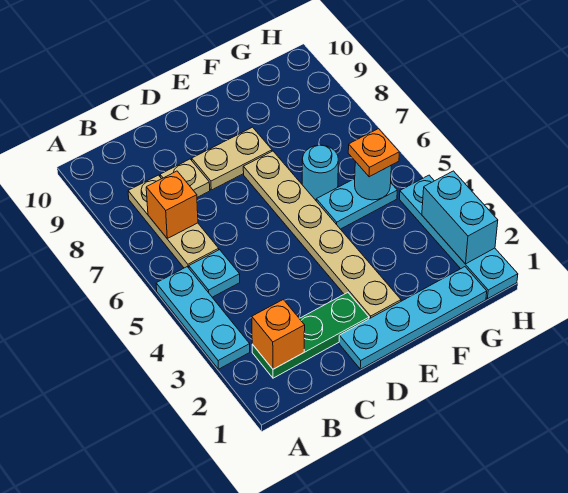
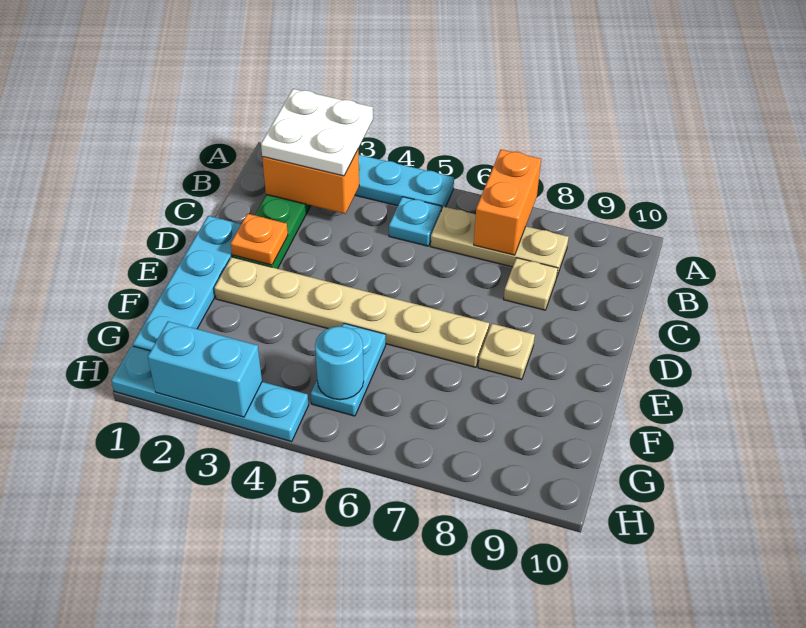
none -> white 2x2 plate [261,89,373,176]
orange 1x1 brick [252,299,305,369] -> orange 1x2 brick [262,149,359,214]
orange 1x1 brick [146,171,198,238] -> orange 1x2 brick [474,150,541,255]
tan 1x2 plate [192,127,272,190] -> tan 1x1 plate [478,324,535,380]
cyan 1x1 round brick [302,145,338,200] -> none
orange 1x1 plate [348,129,399,177] -> orange 1x1 plate moved to [231,214,288,265]

